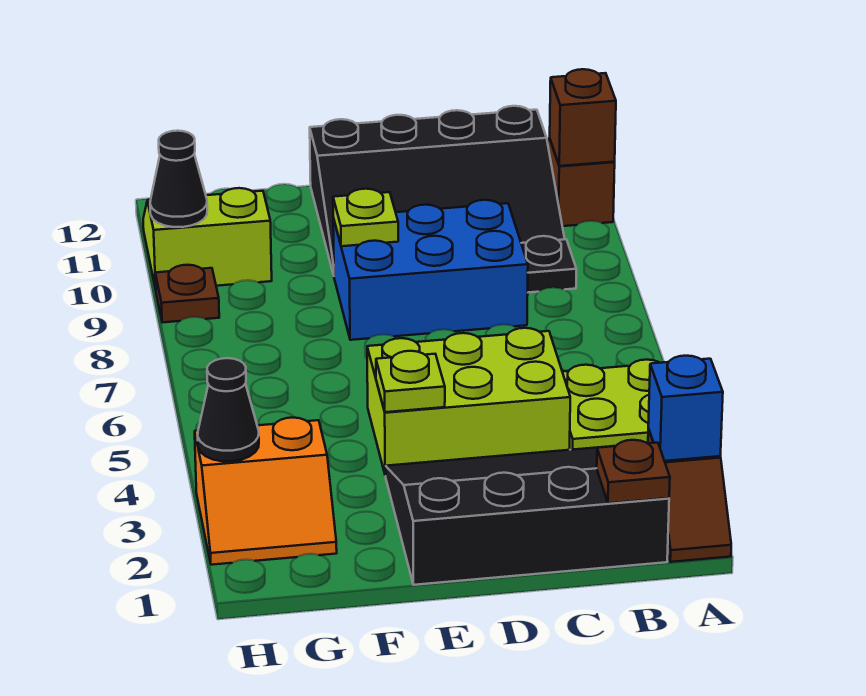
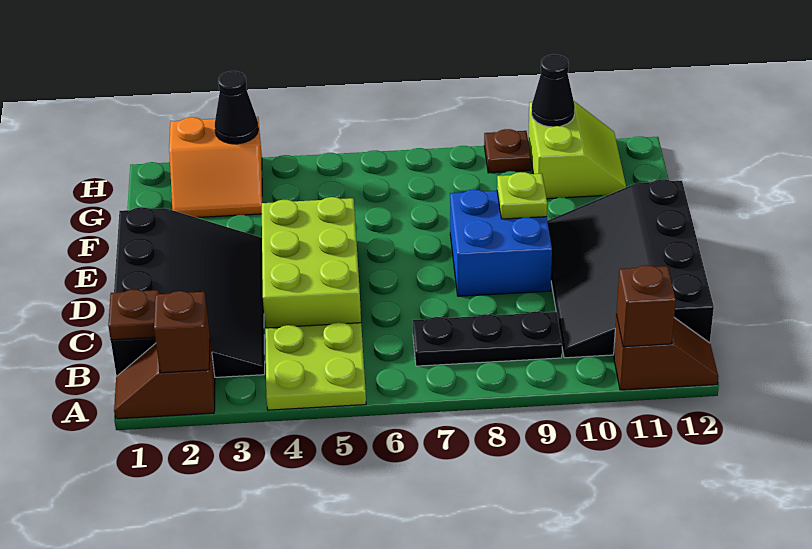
blue 1x1 brick [648,356,723,461] -> brown 1x1 brick [154,291,210,373]
black 1x1 plate [521,236,576,292] -> black 1x3 plate [413,311,562,366]
blue 2x3 brick [333,200,528,340] -> blue 2x2 brick [450,189,552,296]
lime 1x1 plate [376,351,445,412] -> none
orange 2x2 slope [195,418,337,565] -> orange 2x2 slope turned to [169,117,262,217]

